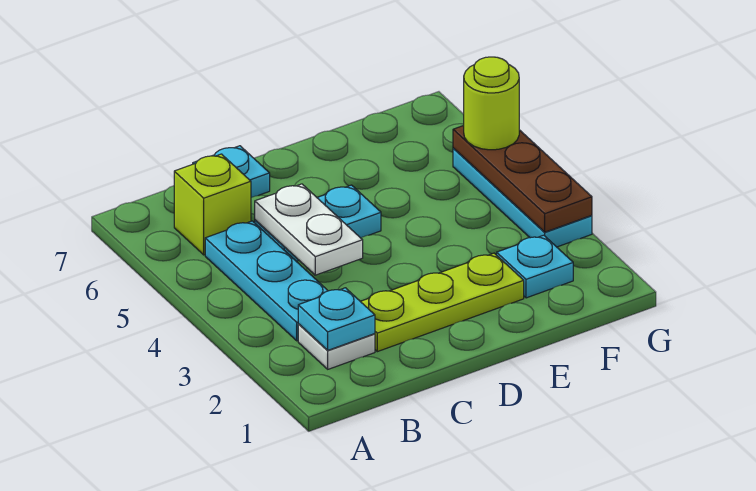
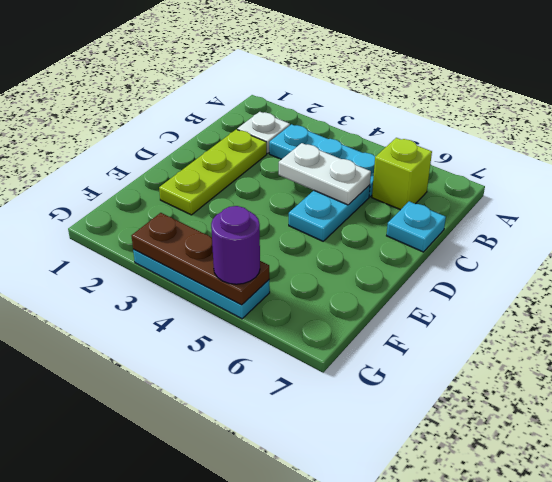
cyan 1x1 plate [298,288,375,350] -> none
cyan 1x1 plate [497,235,573,298] -> none
lime 1x1 round brick [464,57,519,150] -> purple 1x1 round brick [211,206,260,284]

